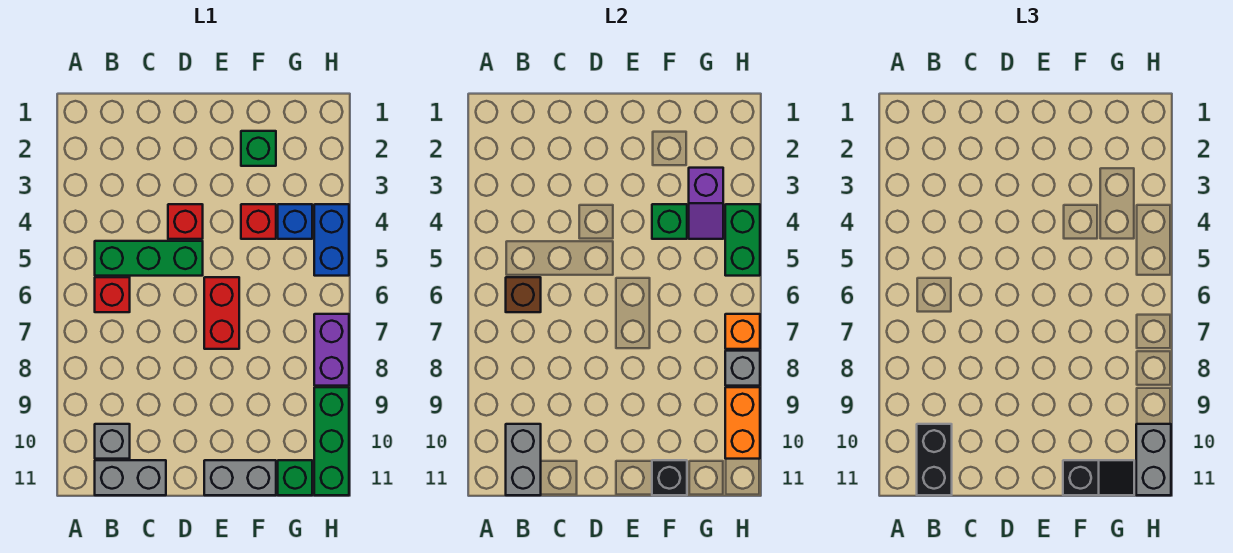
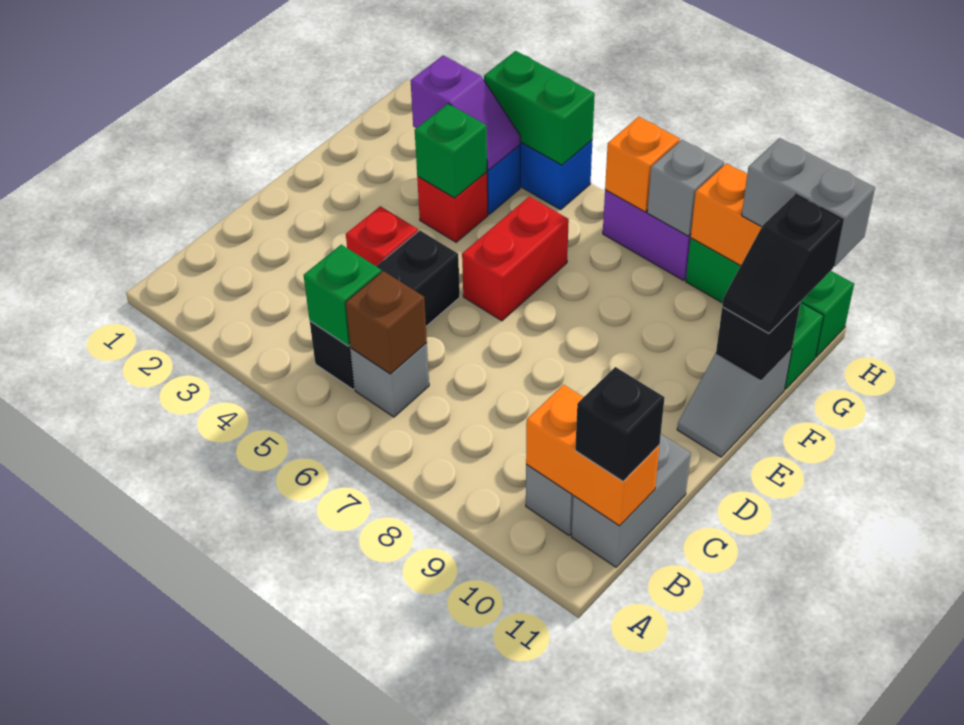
green 1x3 brick [95,241,203,276] -> black 1x3 brick [310,230,460,390]
red 1x1 brick [95,277,130,312] -> grey 1x1 brick [351,343,429,417]
grey 1x2 brick [506,424,541,495] -> orange 1x2 brick [526,385,660,526]
black 1x2 brick [917,424,952,495] -> black 1x1 brick [575,367,665,481]
red 1x2 brick [204,277,239,349] -> red 1x2 brick turned to [462,196,569,321]
grey 1x2 brick [204,460,276,495] -> grey 1x2 slope [677,348,792,457]
green 1x1 brick [241,131,276,166] -> green 1x1 brick moved to [304,245,381,346]
black 1x2 slope [1063,460,1134,495] -> black 1x2 slope turned to [722,194,843,333]

